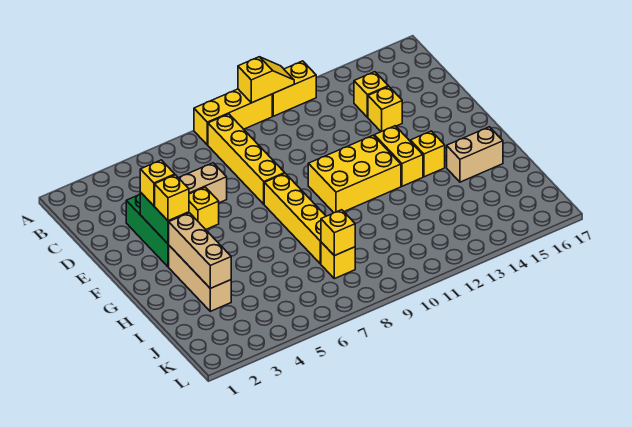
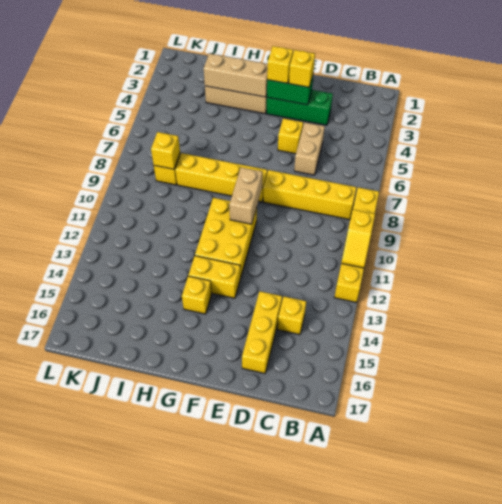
yellow 1x1 brick [368,86,402,132] -> yellow 1x3 brick [242,291,282,373]
tan 1x2 brick [447,127,503,182] -> tan 1x2 brick moved to [229,167,262,224]

